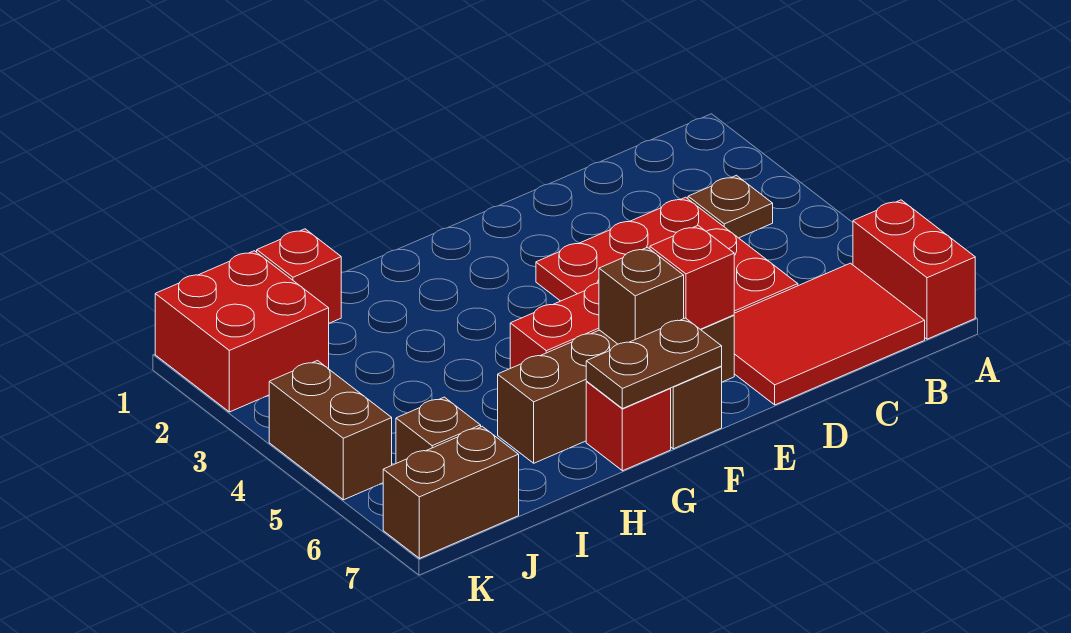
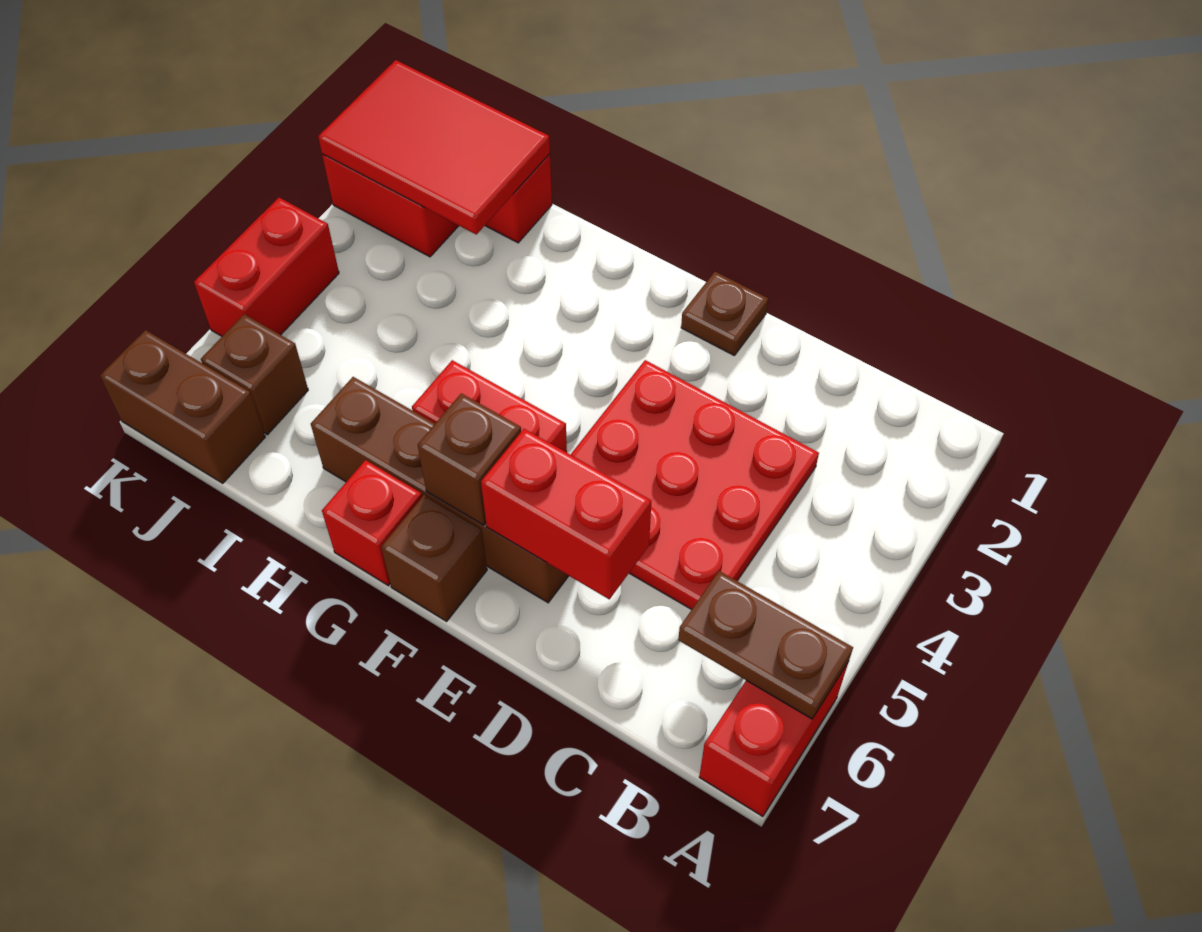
brown 1x1 plate [688,175,773,238] -> brown 1x1 plate moved to [681,272,768,356]
red 2x3 tile [734,263,925,405] -> red 2x3 tile moved to [318,60,550,234]
red 1x1 brick [650,225,734,329] -> red 1x2 brick [481,429,651,599]
brown 1x2 plate [586,318,722,409] -> brown 1x2 plate moved to [678,571,853,719]
brown 1x2 brick [269,361,392,500] -> red 1x2 brick [194,198,339,336]

